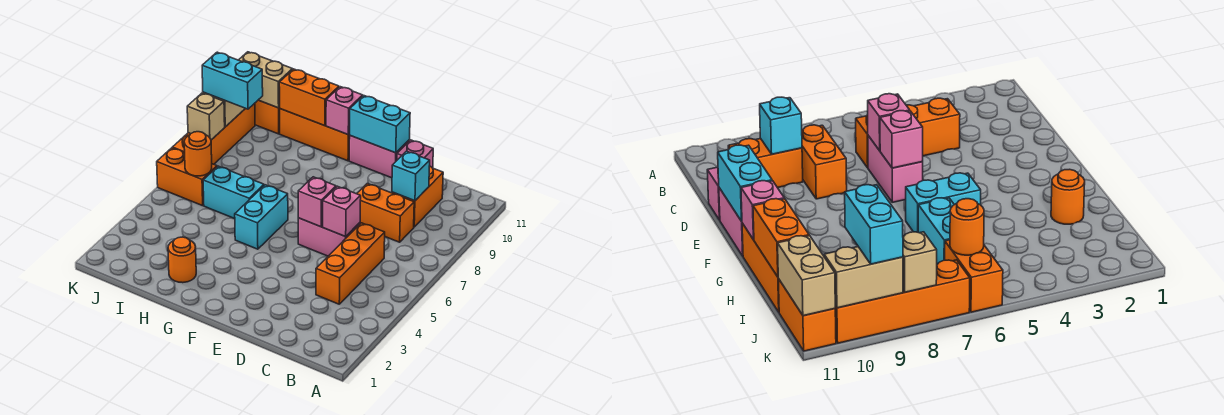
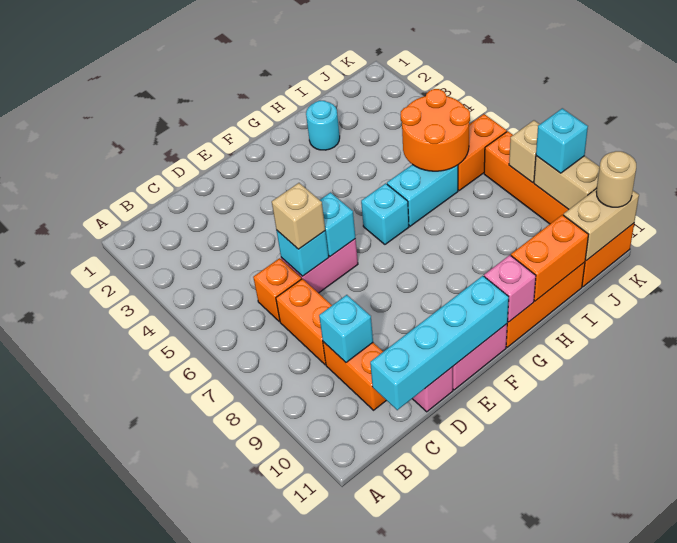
orange 1x3 brick [316,223,385,304] -> orange 1x1 brick [253,258,301,322]
orange 1x2 brick [357,184,414,242] -> orange 1x2 brick turned to [276,279,332,365]
pink 1x1 brick [323,186,361,237] -> cyan 1x1 brick [276,230,329,276]
none -> tan 1x1 brick [272,183,325,249]
pink 1x1 brick [298,177,336,227] -> cyan 1x1 brick [320,193,355,256]
cyan 1x2 brick [350,96,410,153] -> cyan 1x4 brick [370,276,509,410]
cyan 1x2 brick [235,185,288,249] -> cyan 1x1 brick [361,183,409,244]
orange 1x1 round brick [168,237,196,283] -> cyan 1x1 round brick [306,101,340,150]
orange 1x1 round brick [184,132,212,176] -> orange 2x2 round brick [401,89,470,171]
cyan 1x2 brick [202,52,263,109] -> cyan 1x1 brick [536,108,588,173]
none -> tan 1x1 round brick [596,151,636,207]

